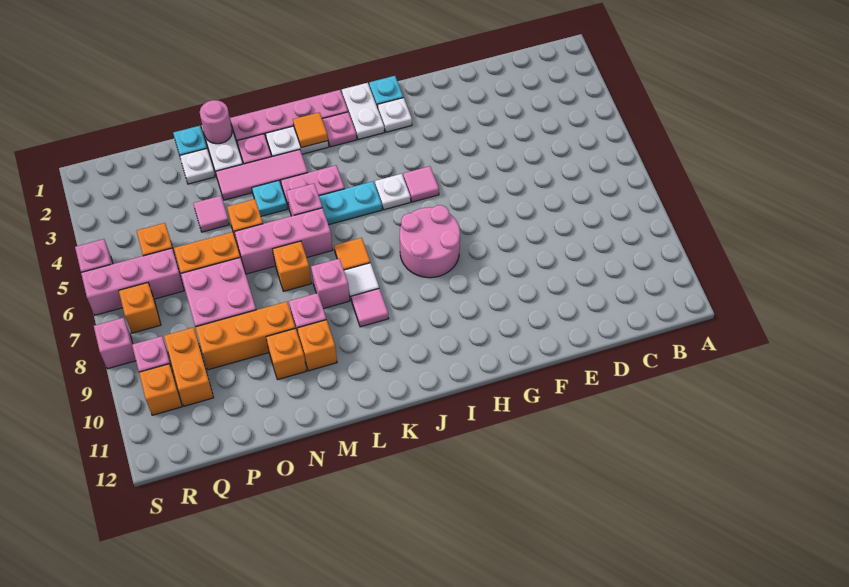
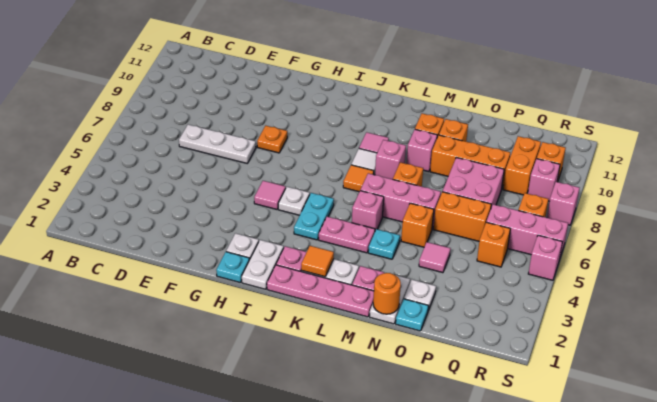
none -> white 1x3 plate [179,125,256,163]
none -> orange 1x1 plate [257,126,287,153]
pink 2x2 round brick [400,205,460,278] -> none
cyan 1x2 plate [319,181,382,225] -> cyan 1x2 plate turned to [294,193,334,240]
pink 1x3 tile [215,149,308,200] -> none
pink 1x1 round brick [200,100,232,144] -> orange 1x1 round brick [373,273,401,314]

